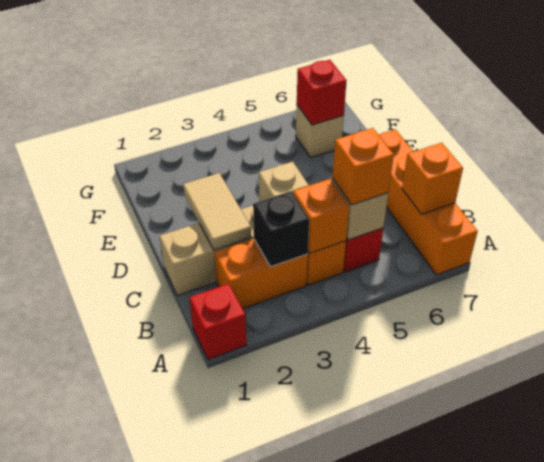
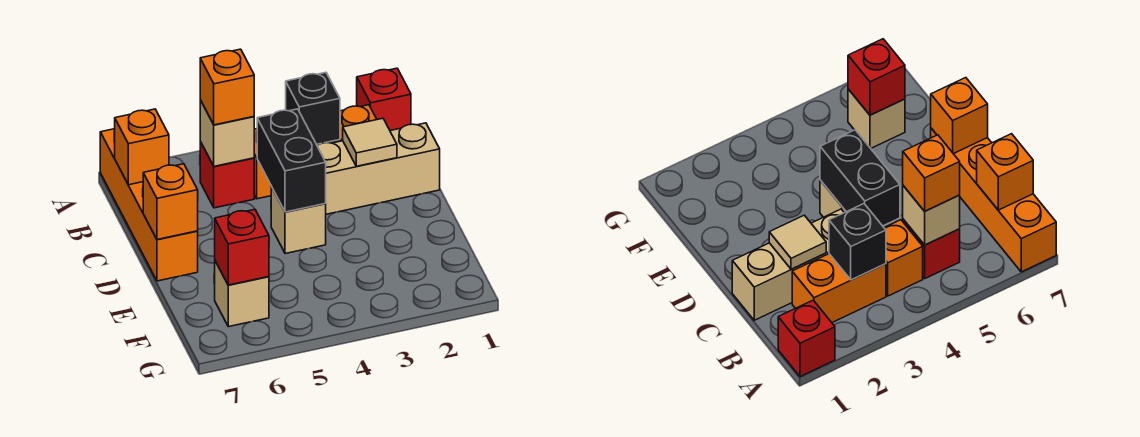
orange 1x1 brick [293,179,349,253] -> orange 1x1 brick moved to [143,164,198,239]
tan 1x2 tile [183,173,251,250] -> tan 1x1 tile [343,118,397,166]
none -> black 1x2 brick [257,109,326,212]

